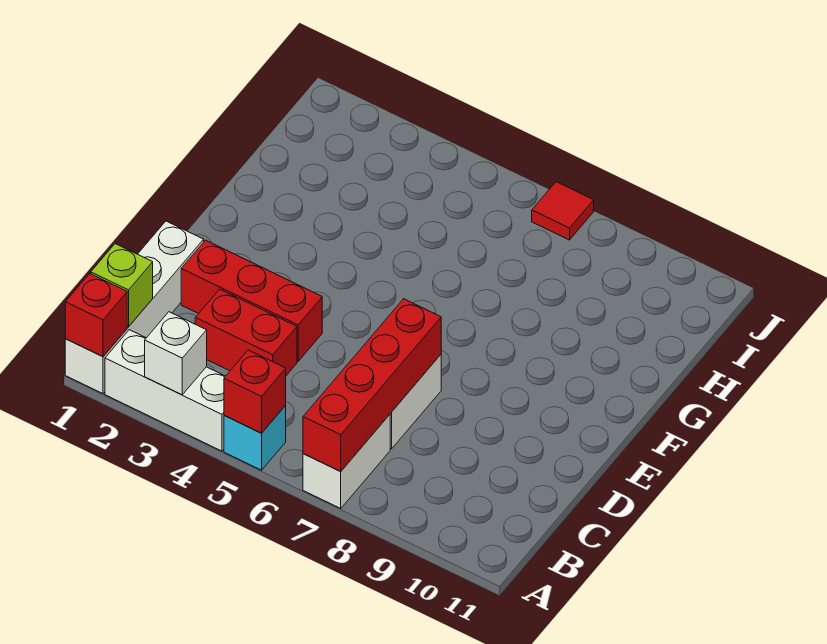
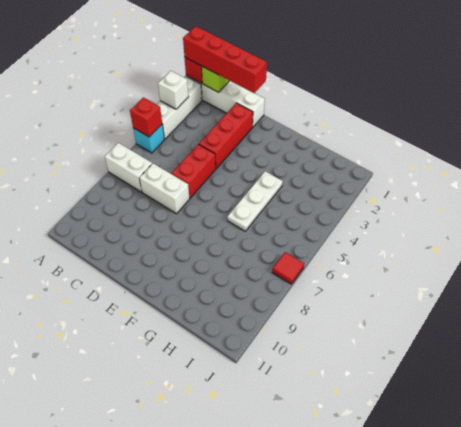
red 1x4 brick [303,299,441,471] -> red 1x4 brick moved to [183,26,267,93]
red 1x2 brick [195,289,297,376] -> red 1x2 brick moved to [172,144,216,198]
none -> white 1x3 plate [227,171,283,231]

